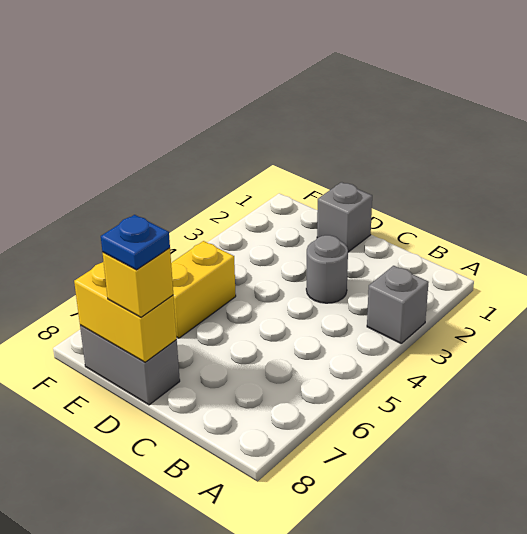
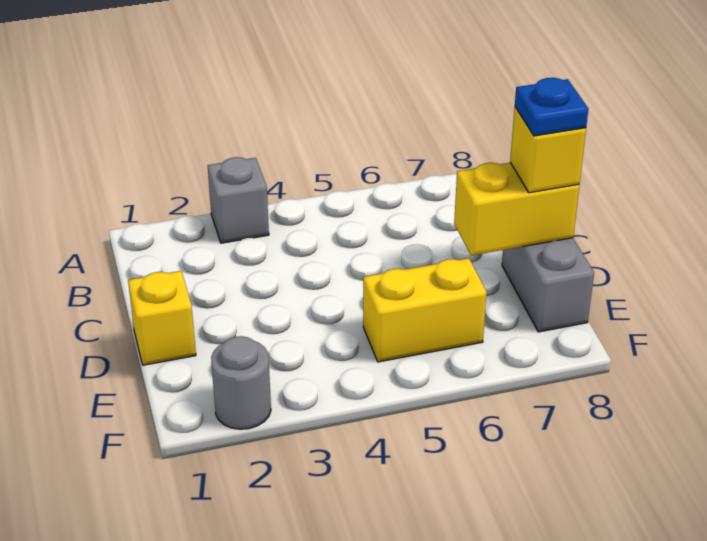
grey 1x1 round brick [306,235,348,303] -> grey 1x1 round brick moved to [211,336,271,429]
grey 1x1 brick [317,182,372,252] -> yellow 1x1 brick [128,271,196,365]
yellow 1x2 brick [74,262,177,362] -> yellow 1x2 brick turned to [454,163,579,255]

